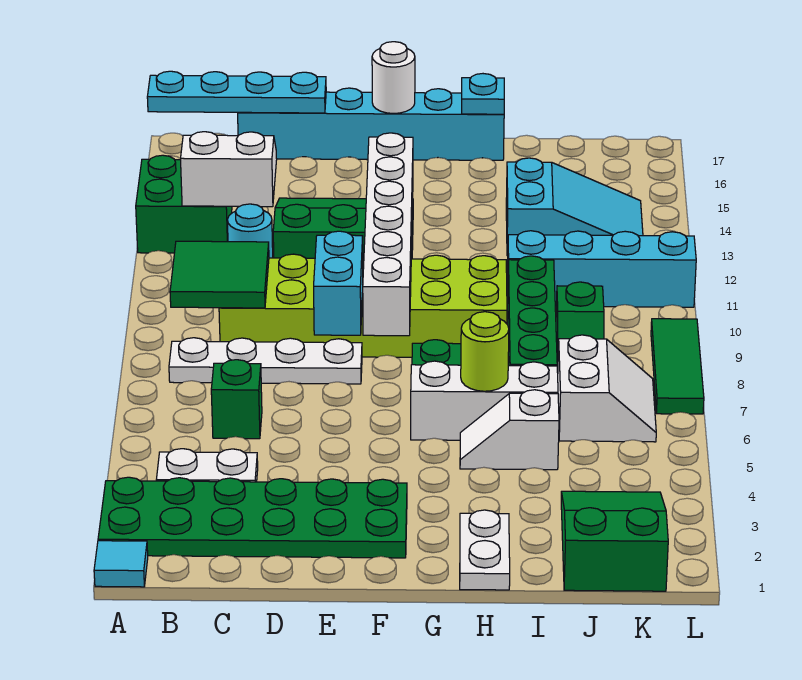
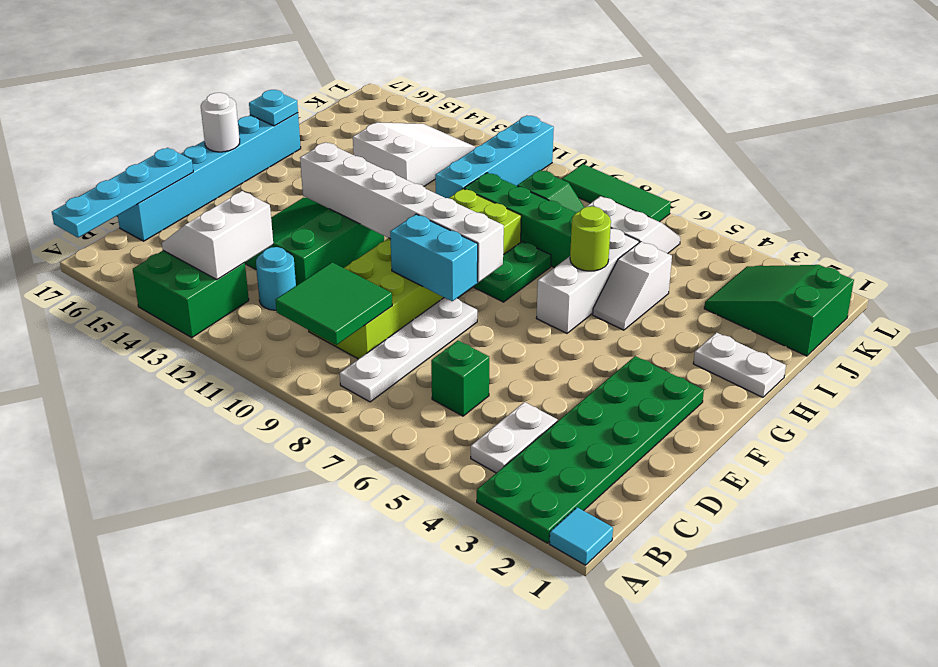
cyan 2x3 slope [506,158,643,256] -> white 2x3 slope [353,122,475,186]

